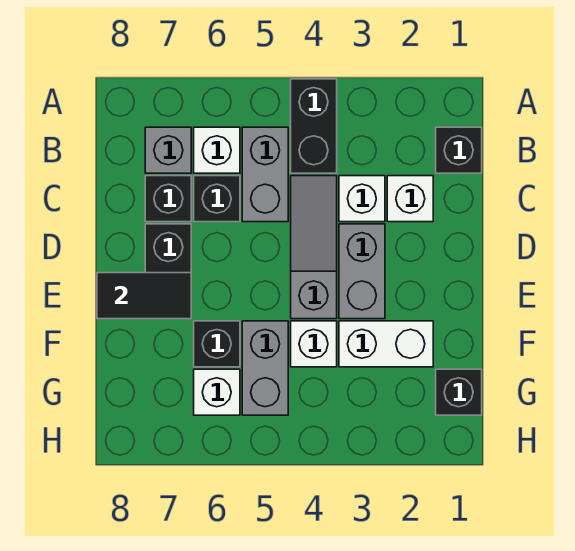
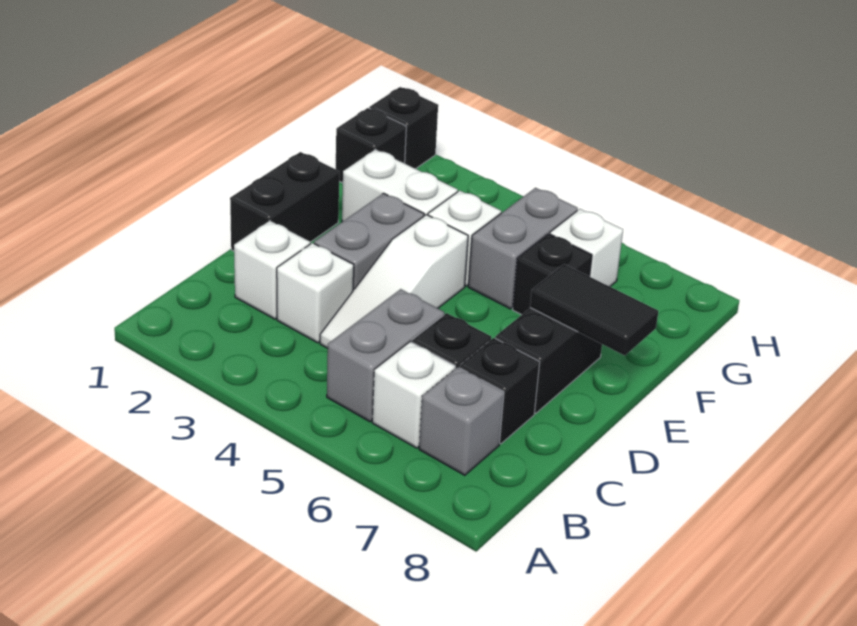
black 1x2 brick [291,79,337,173] -> black 1x2 brick moved to [230,152,339,251]
black 1x1 brick [436,127,482,173] -> black 1x1 brick moved to [369,87,438,169]
grey 1x3 slope [291,176,337,319] -> white 1x3 slope [320,215,468,348]

